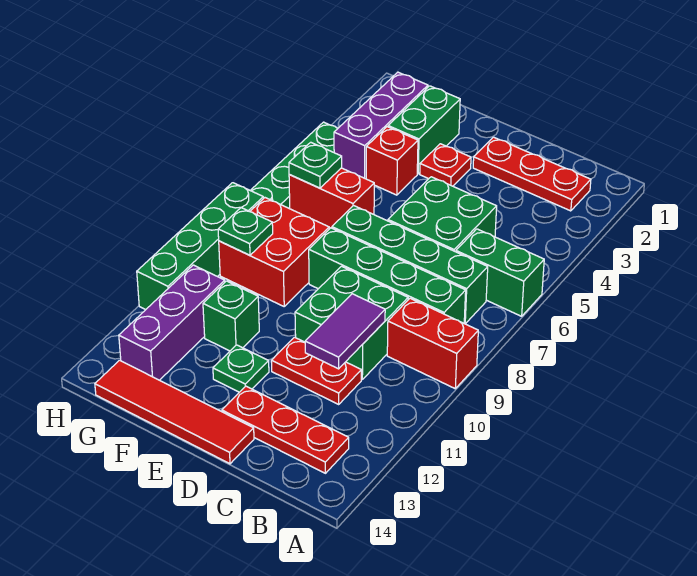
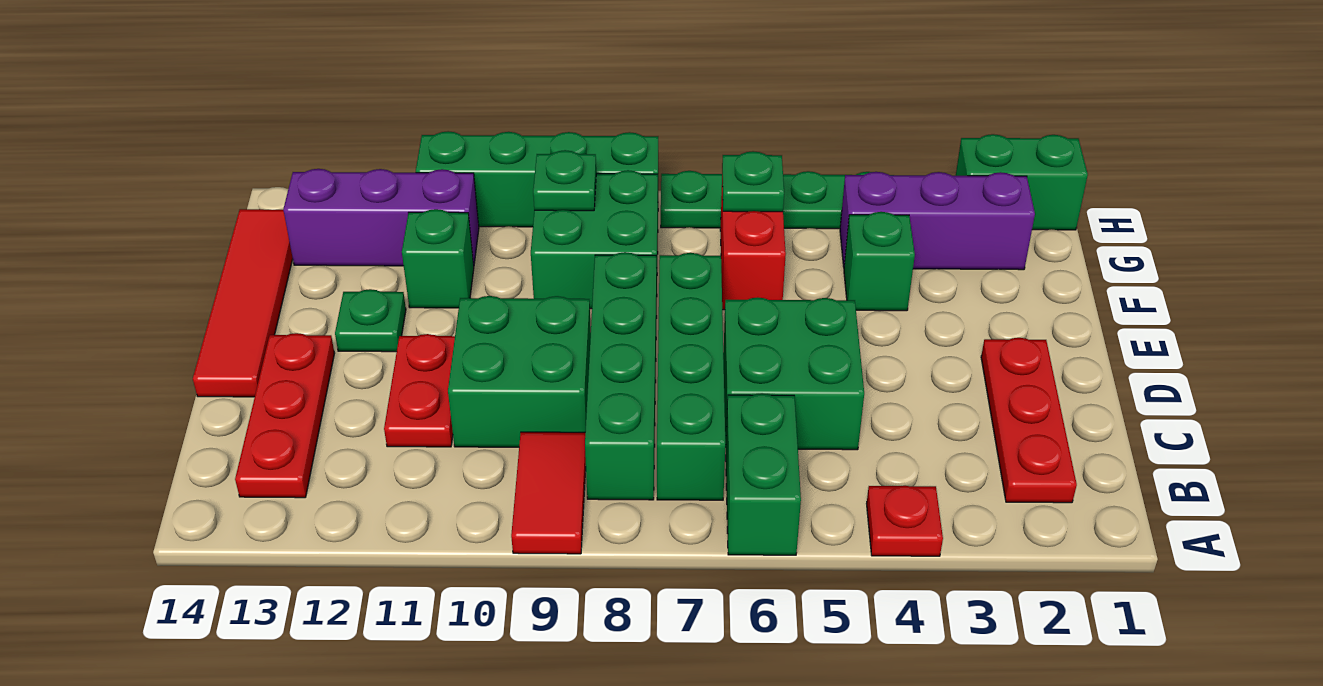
red 1x2 brick [387,298,478,388] -> red 1x2 tile [511,432,586,554]
purple 1x2 tile [305,294,385,369] -> none
red 1x1 plate [420,144,471,186] -> red 1x1 plate moved to [867,486,943,556]
green 1x2 brick [388,86,460,174] -> green 1x2 brick moved to [956,134,1088,230]
red 1x1 brick [366,127,418,195] -> green 1x1 brick [844,212,915,311]
red 2x2 brick [219,198,329,306] -> green 2x2 brick [531,170,658,309]

